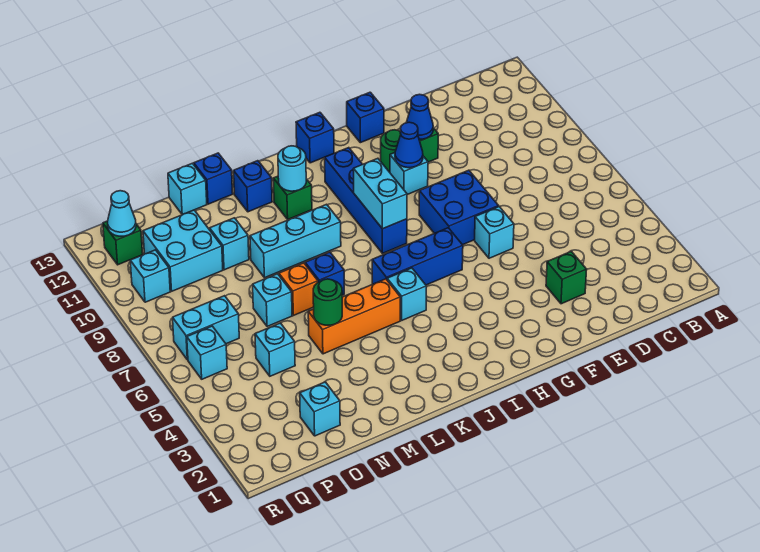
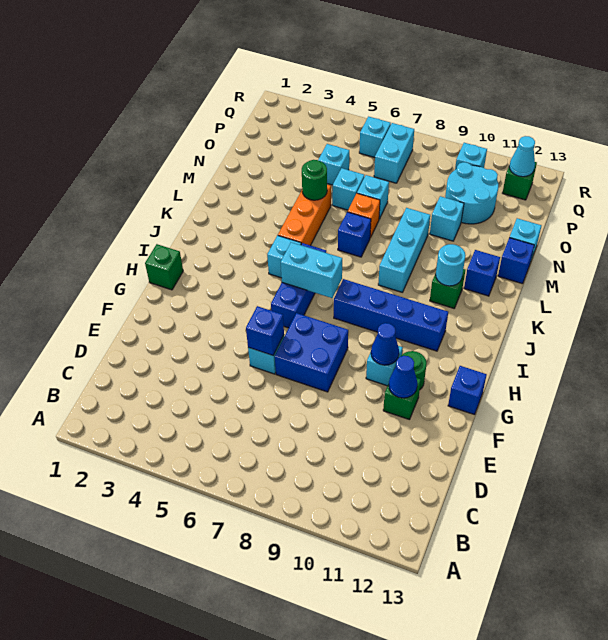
green 1x1 brick [546,251,587,304] -> green 1x1 brick moved to [145,244,183,290]
cyan 1x2 brick [353,158,407,229] -> cyan 1x2 brick moved to [281,242,342,298]
blue 1x1 brick [296,112,334,163] -> blue 1x1 brick moved to [246,306,284,355]
cyan 1x1 brick [300,382,340,436] -> cyan 1x1 brick moved to [332,168,364,210]
cyan 2x2 brick [143,210,223,291] -> cyan 2x2 round brick [445,162,499,224]

